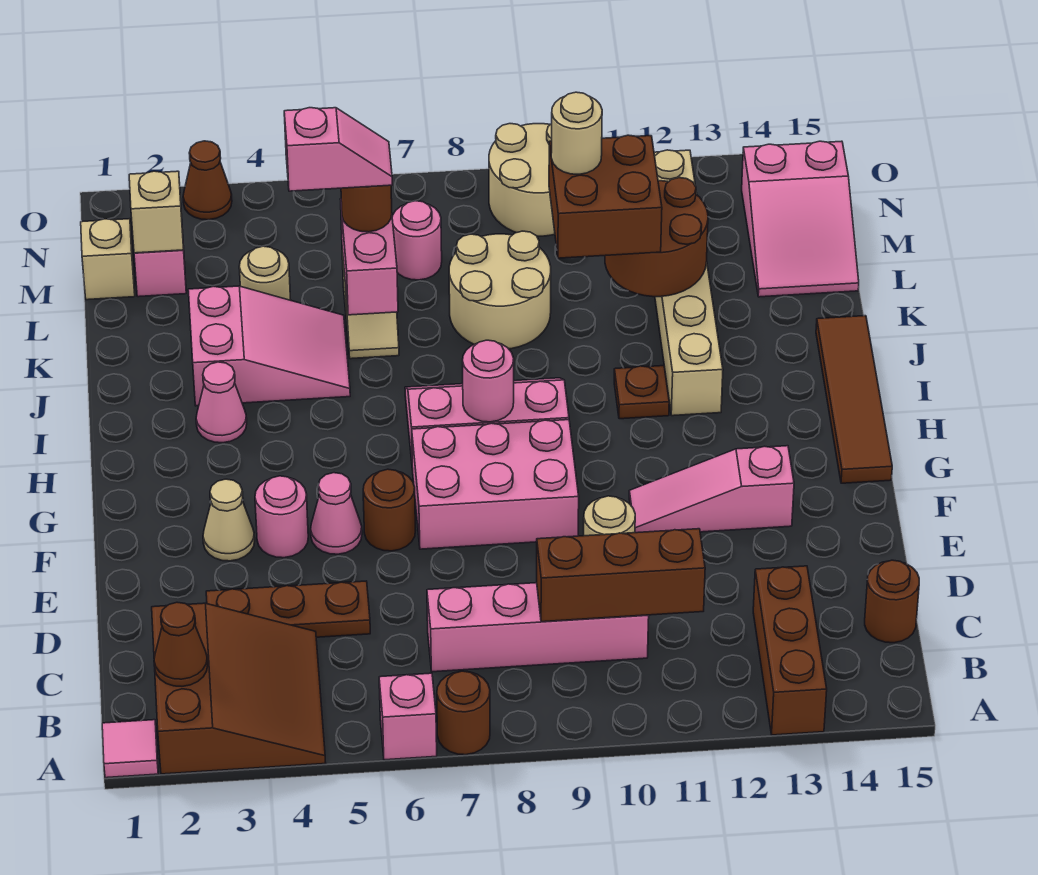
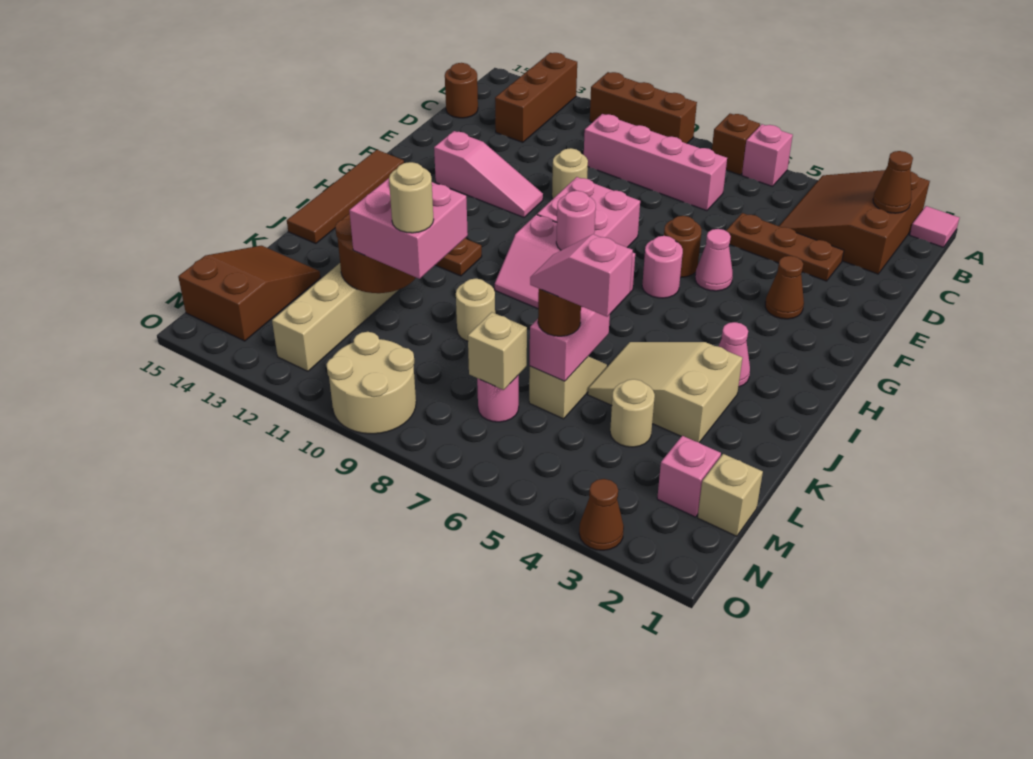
brown 1x1 round brick [437,671,490,755] -> brown 1x1 brick [712,114,760,175]
brown 1x3 brick [537,529,705,622] -> brown 1x3 brick moved to [590,72,697,143]
tan 1x1 cone [203,479,255,561] -> brown 1x1 cone [765,256,804,319]
pink 1x1 round brick [255,476,308,558] -> pink 1x1 round brick moved to [642,236,683,298]
pink 2x3 brick [412,420,579,549] -> pink 2x2 brick [537,177,640,247]
pink 2x3 slope [188,286,350,406] -> tan 2x3 slope [588,342,742,442]
tan 2x2 round brick [449,231,551,349] -> tan 1x1 round brick [456,279,495,341]
brown 2x2 brick [549,135,662,258] -> pink 2x2 brick [349,178,468,279]
pink 2x3 slope [742,141,859,297] -> brown 2x3 slope [178,246,320,341]
tan 1x1 brick [129,171,184,253] -> tan 1x1 brick moved to [468,312,527,390]

